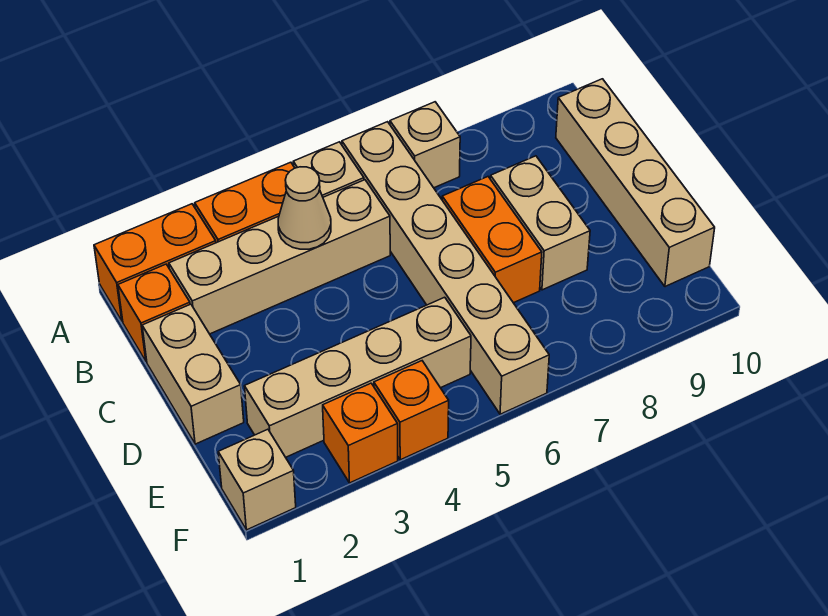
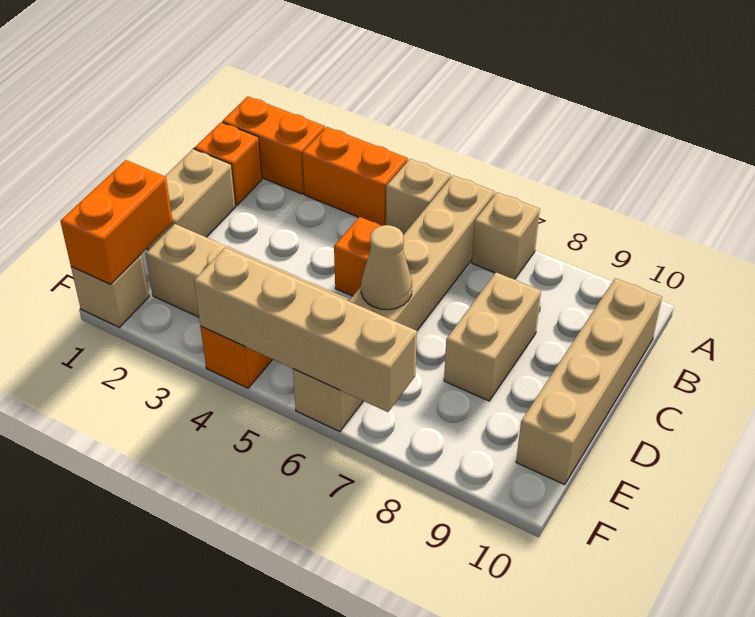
tan 1x4 brick [169,180,390,334] -> tan 1x4 brick moved to [194,248,417,412]
tan 1x1 cone [278,167,331,249] -> tan 1x1 cone moved to [361,225,412,310]
orange 1x2 brick [442,177,542,303] -> orange 1x2 brick moved to [60,160,173,284]
orange 1x1 brick [323,383,398,483] -> orange 1x1 brick moved to [334,217,381,296]

